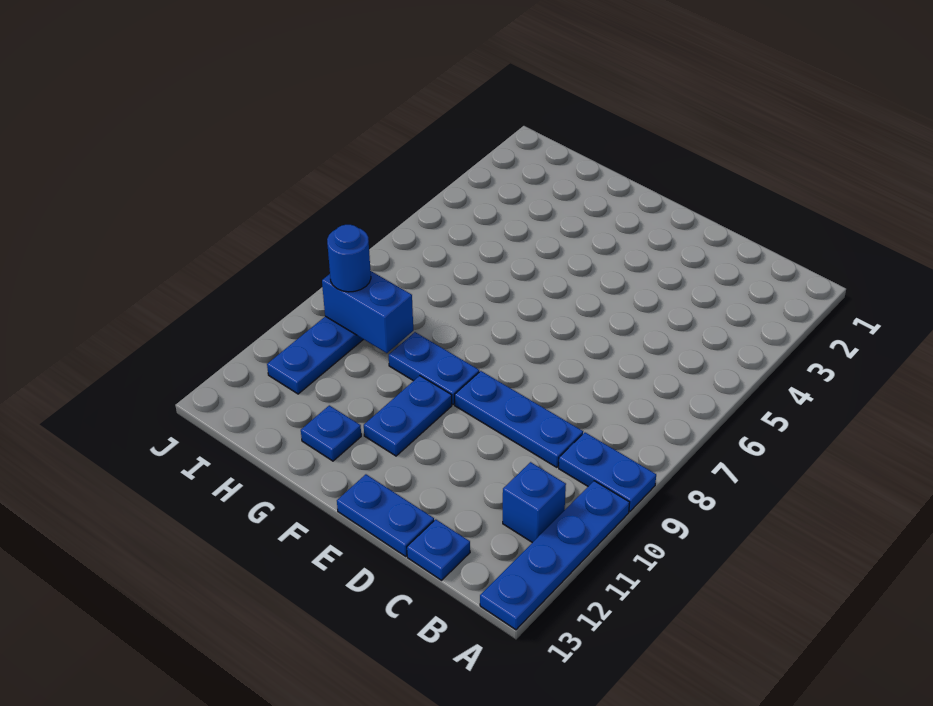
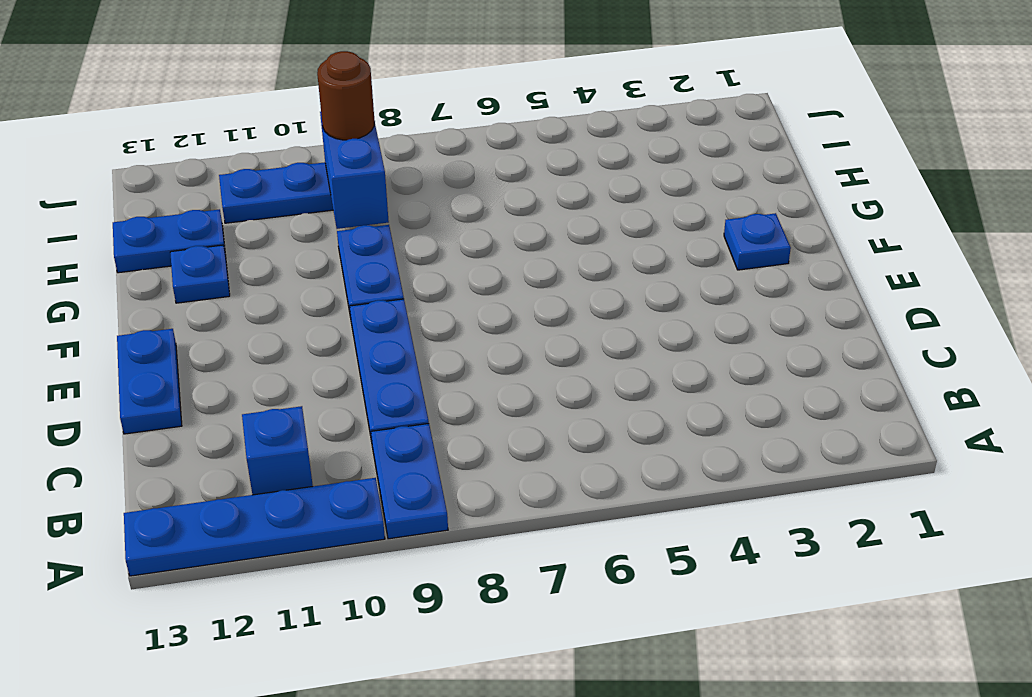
blue 1x1 plate [407,519,470,580] -> blue 1x1 plate moved to [724,213,791,270]
blue 1x2 plate [364,376,452,456] -> blue 1x2 plate moved to [113,209,226,273]
blue 1x1 round brick [327,225,371,292] -> brown 1x1 round brick [317,51,375,140]

